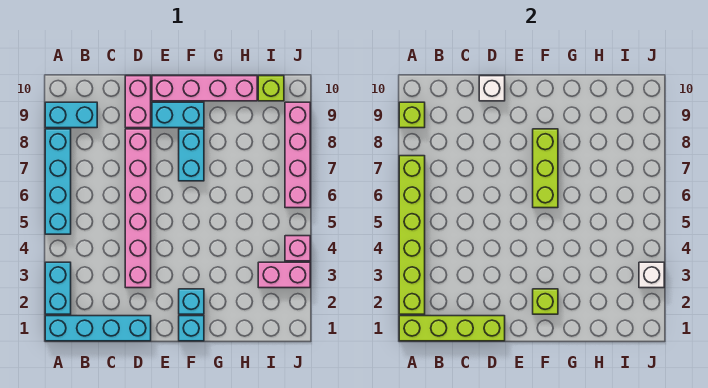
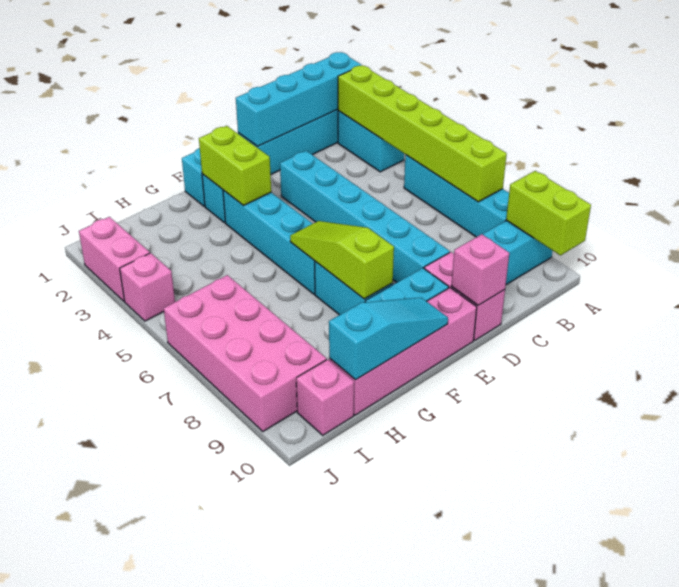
lime 1x4 brick [399,316,505,341] -> cyan 1x4 brick [236,52,361,146]
lime 1x1 brick [399,102,425,128] -> lime 1x2 brick [506,171,591,255]
pink 1x6 brick [125,129,151,288] -> cyan 1x6 brick [280,151,450,282]
white 1x1 brick [479,76,505,101] -> pink 1x1 brick [451,234,509,305]
lime 1x1 brick [533,289,558,314] -> lime 1x2 brick [199,126,271,206]
none -> cyan 1x4 brick [223,190,315,294]
lime 1x3 brick [533,129,558,208] -> lime 1x3 slope [290,221,394,299]
none -> cyan 1x3 slope [329,298,448,380]
pink 1x2 brick [258,262,310,288] -> pink 1x2 brick turned to [79,217,150,301]
lime 1x1 brick [258,76,284,101] -> pink 1x1 brick [296,359,354,435]
white 1x1 brick [639,262,664,288] -> none
pink 1x4 brick [285,102,310,208] -> pink 2x4 brick [163,275,326,431]

